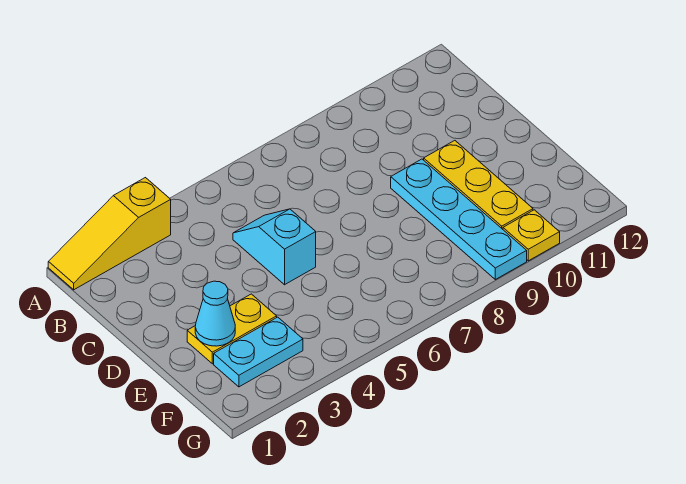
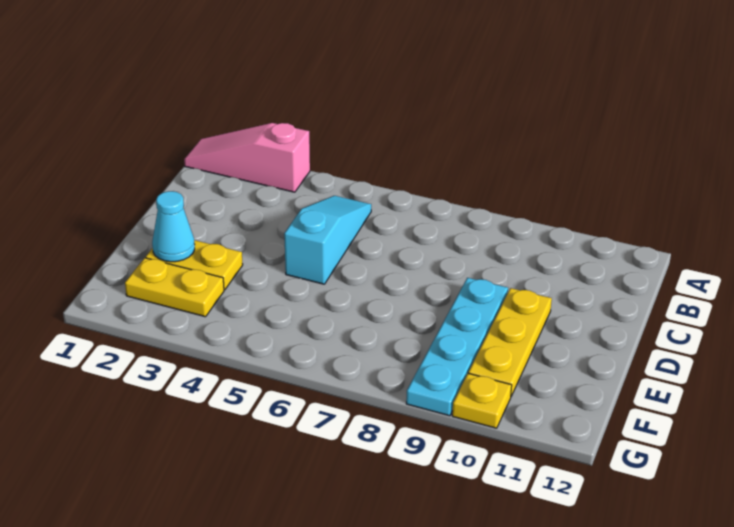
yellow 1x3 slope [48,178,171,290] -> pink 1x3 slope [184,123,310,192]
cyan 1x2 slope [233,209,316,285] -> cyan 1x3 slope [284,196,371,284]
cyan 1x2 plate [214,317,303,387] -> yellow 1x2 plate [125,258,224,317]

